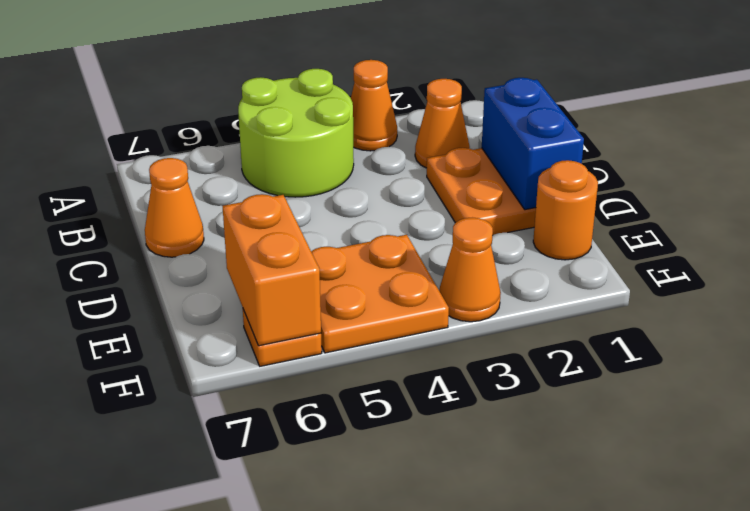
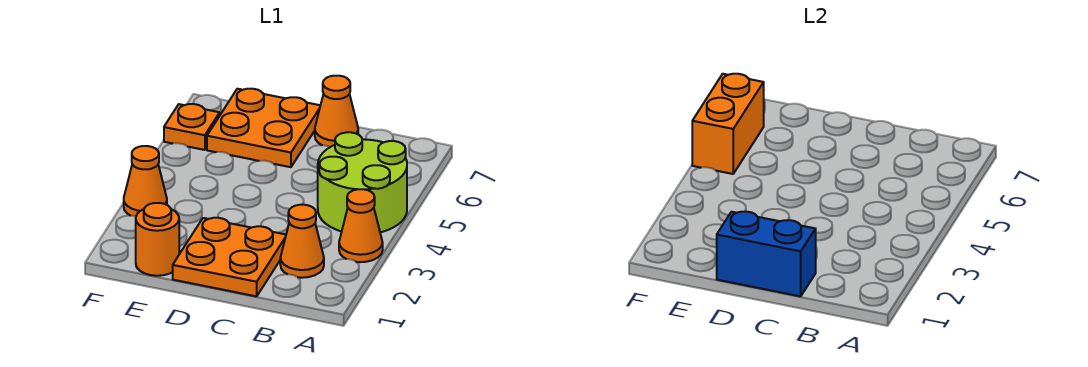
orange 2x2 plate [311,235,449,353] -> orange 2x2 plate moved to [207,89,320,167]
orange 1x2 brick [223,194,321,346] -> orange 1x2 brick turned to [692,74,764,174]

